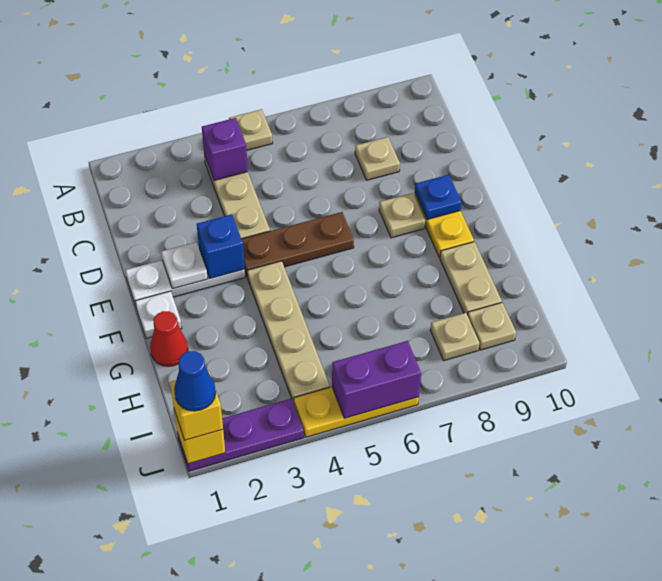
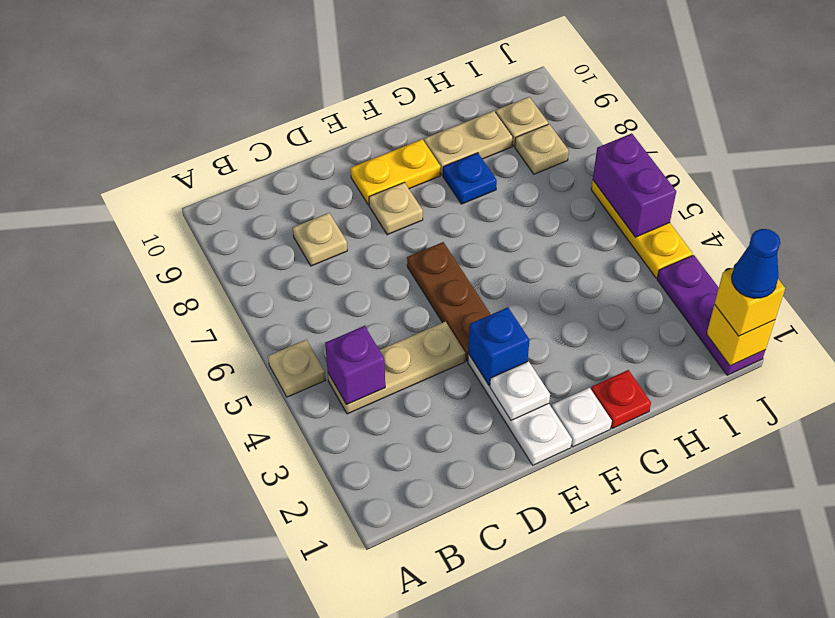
blue 1x1 plate [415,175,462,220] -> blue 1x1 plate moved to [443,153,497,204]
tan 1x4 plate [247,261,330,403] -> none
red 1x1 cone [150,311,188,366] -> red 1x1 plate [591,370,651,428]

